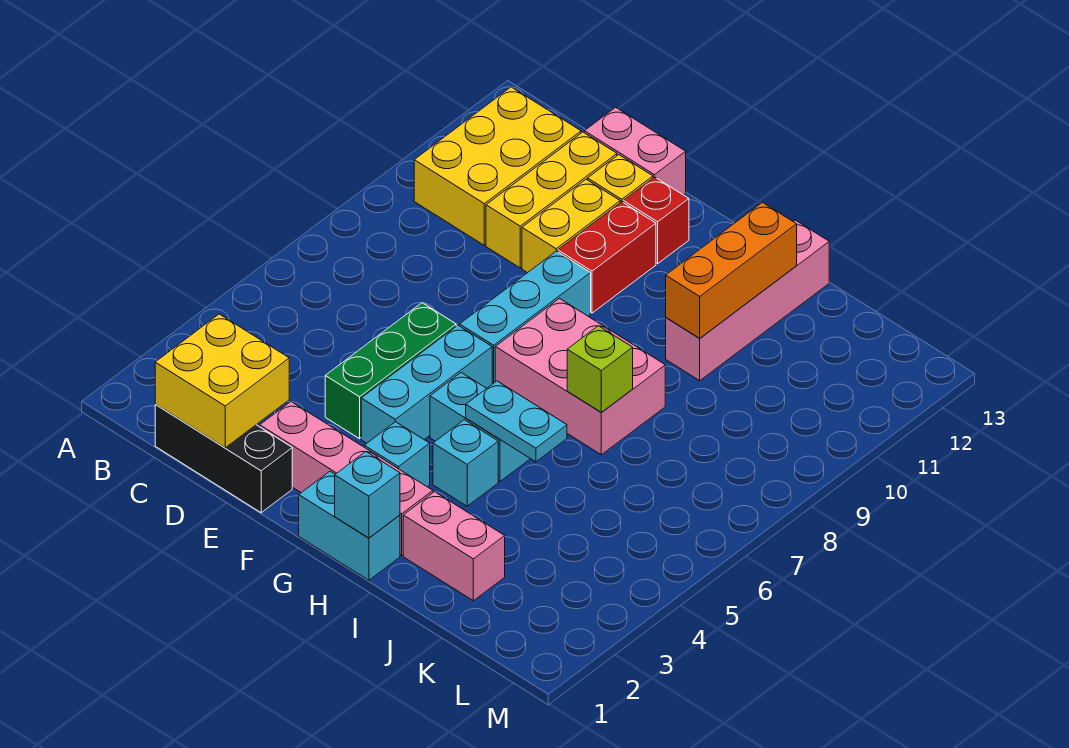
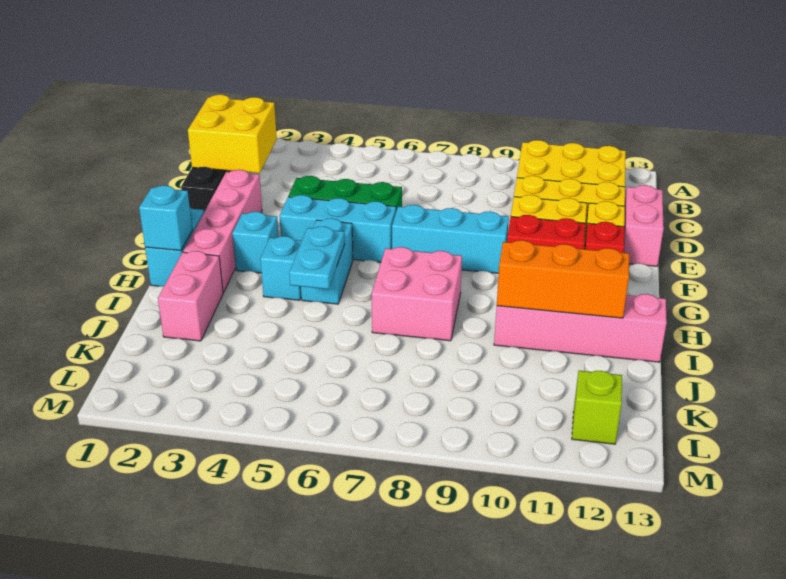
pink 2x3 brick [495,299,665,455] -> pink 2x2 brick [372,247,462,341]
lime 1x1 brick [567,326,633,412] -> lime 1x1 brick moved to [572,371,622,444]

